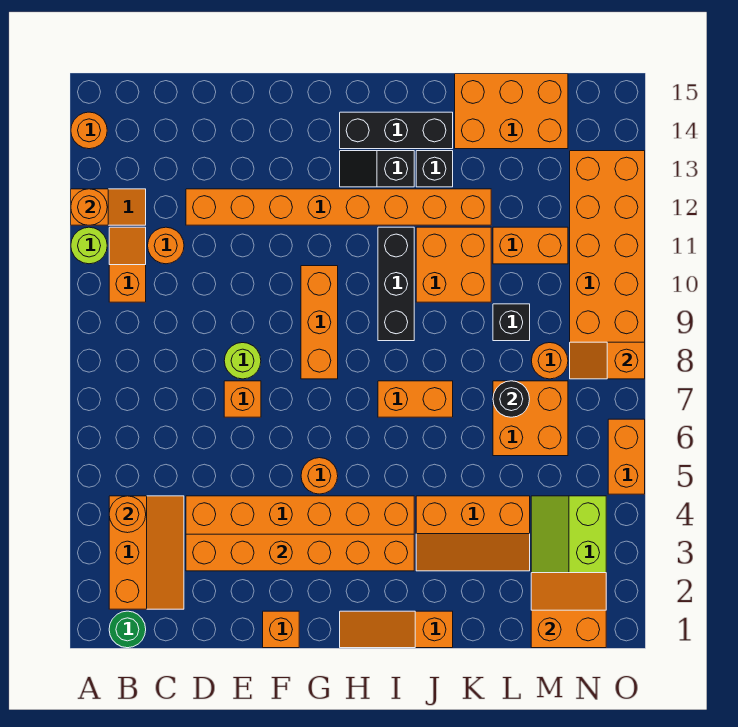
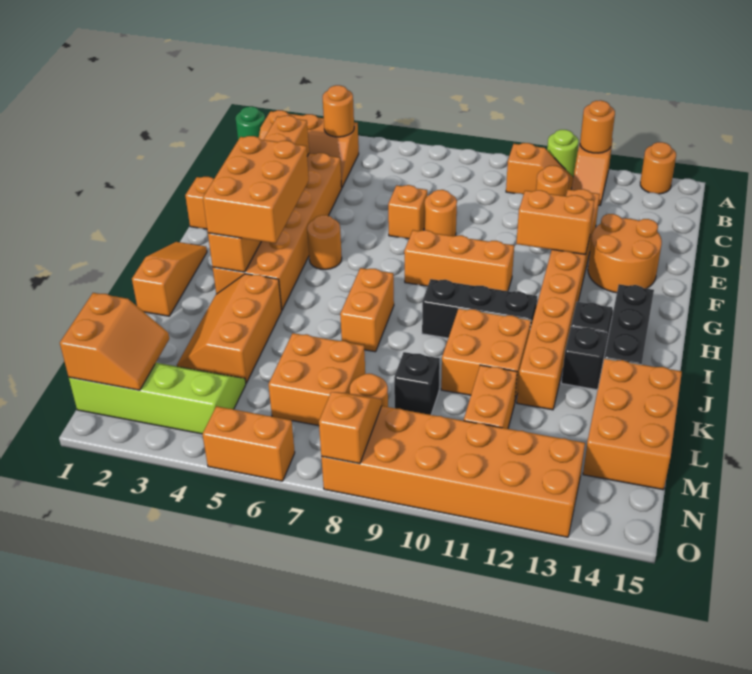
lime 1x1 round brick [224,343,261,379] -> orange 1x1 round brick [424,190,457,236]
none -> orange 2x2 round brick [588,214,662,293]
none -> orange 1x2 brick [516,190,594,255]
none -> orange 2x3 brick [203,136,309,243]
black 1x1 round brick [493,381,530,417] -> none

